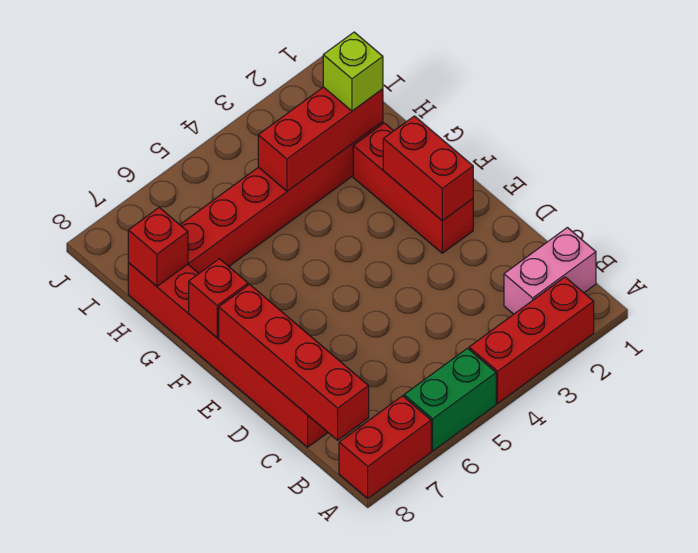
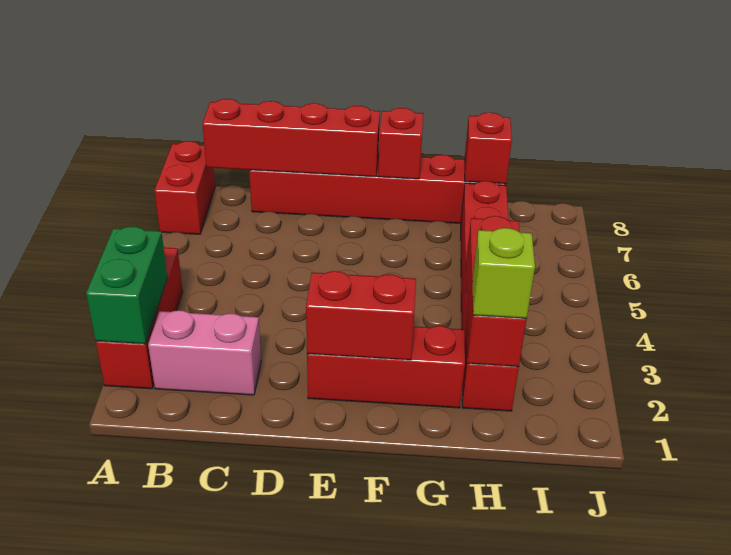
green 1x2 brick [404,348,496,451] -> green 1x2 brick moved to [86,226,167,344]
pink 1x2 brick [504,228,596,314] -> pink 1x2 brick turned to [148,310,261,395]

